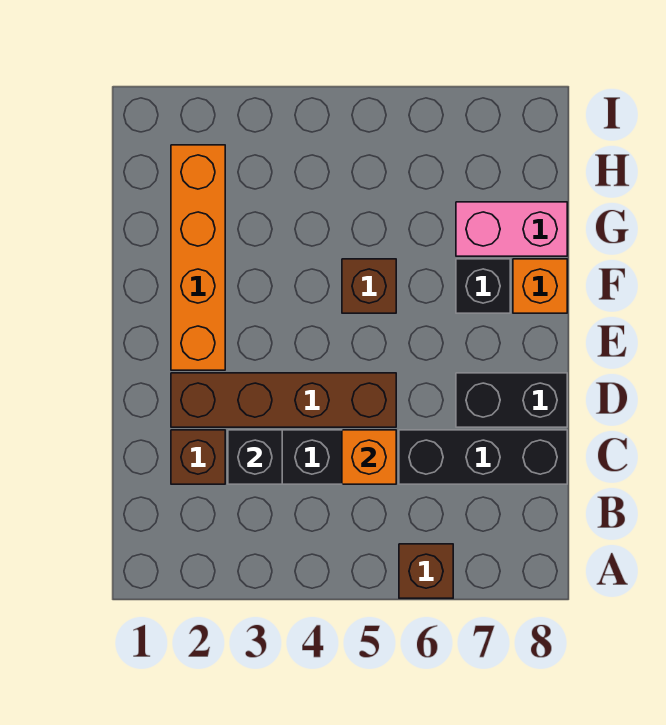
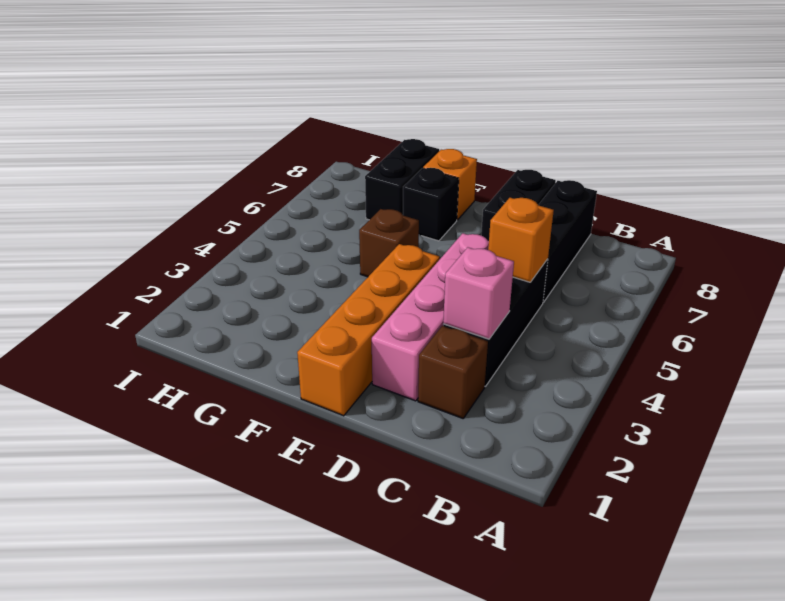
brown 1x1 brick [399,544,453,598] -> none
black 1x1 brick [228,430,282,484] -> pink 1x1 brick [443,247,514,339]
brown 1x4 brick [171,373,396,427] -> pink 1x4 brick [372,233,489,401]
orange 1x4 brick [171,145,225,370] -> orange 1x4 brick turned to [297,244,440,416]
pink 1x2 brick [456,202,567,256] -> black 1x2 brick [365,139,439,220]

